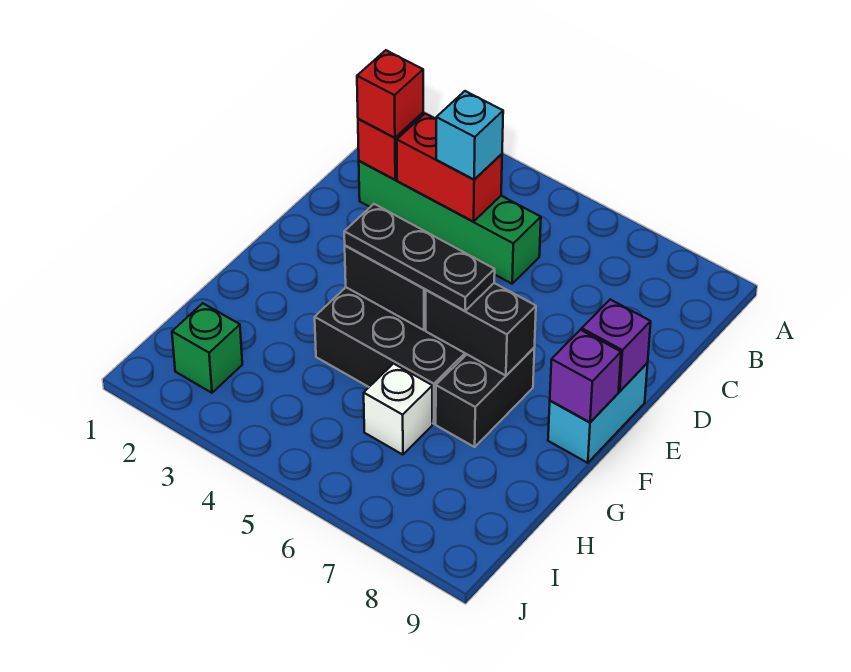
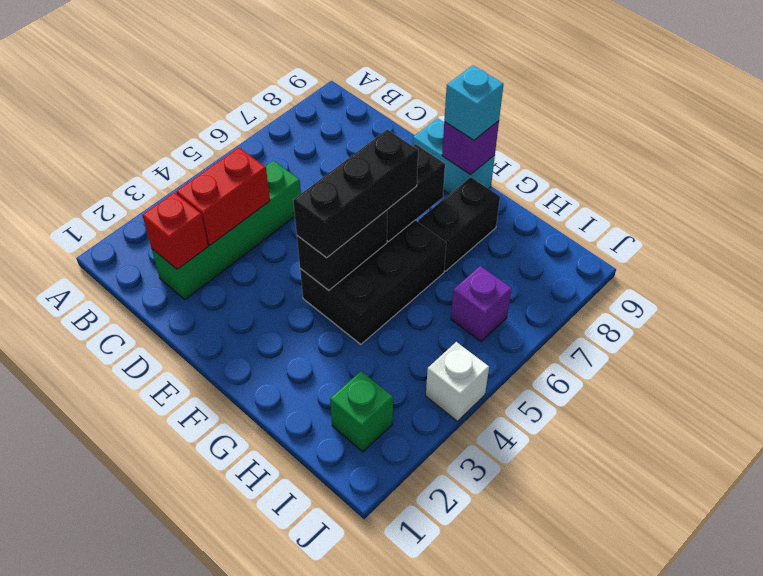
red 1x1 brick [357,50,423,138] -> none
cyan 1x1 brick [436,91,503,180] -> cyan 1x1 brick moved to [444,65,504,140]
purple 1x1 brick [582,300,651,391] -> purple 1x1 brick moved to [451,266,512,342]
black 1x3 plate [344,204,495,311] -> black 1x3 brick [293,129,418,258]
black 1x2 brick [436,348,534,447] -> black 1x2 brick turned to [418,177,500,271]
white 1x1 brick [364,364,432,455] -> white 1x1 brick moved to [426,342,489,421]

